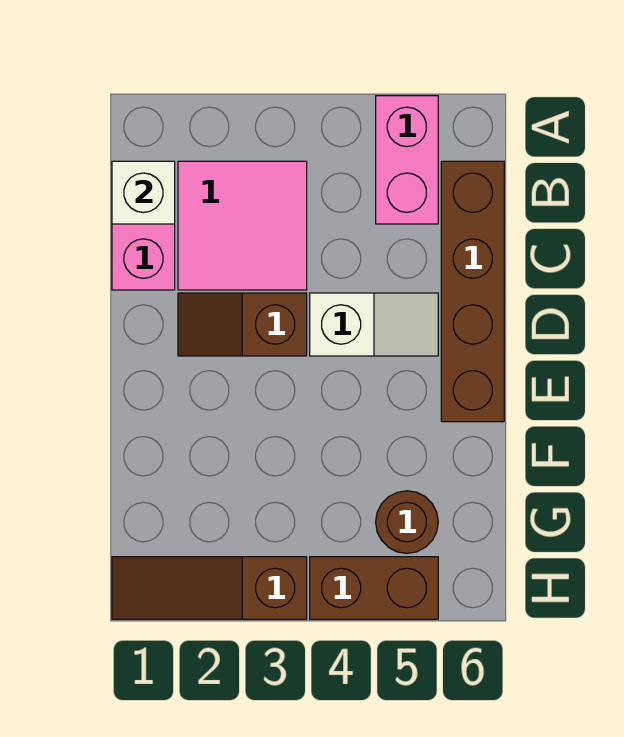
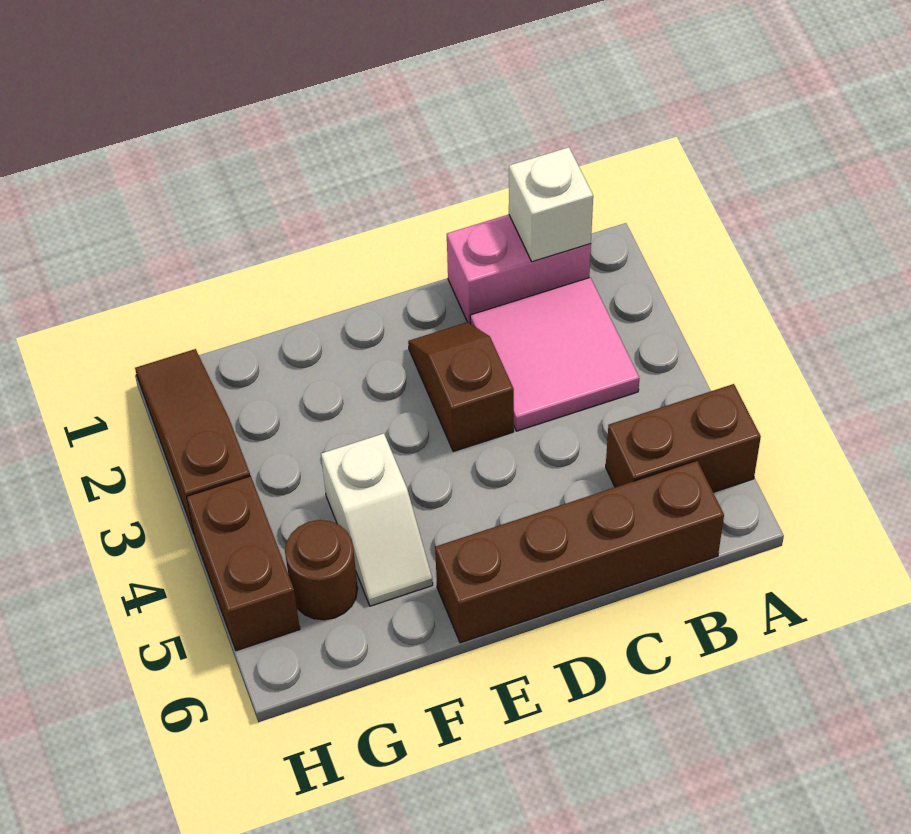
pink 1x2 brick [376,96,438,224] -> brown 1x2 brick [606,384,761,492]
white 1x2 slope [310,293,438,356] -> white 1x2 slope moved to [321,433,433,606]

